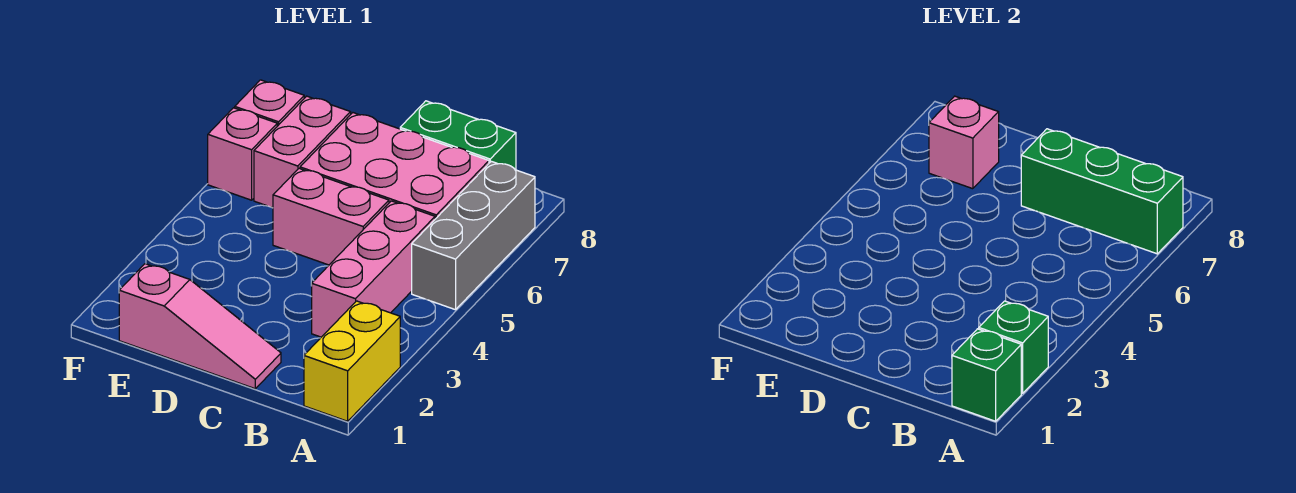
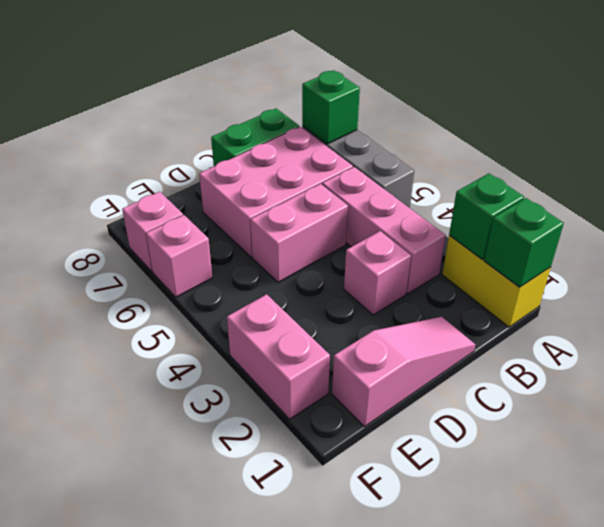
green 1x3 brick [1021,129,1183,254] -> green 1x1 brick [302,70,360,144]
pink 1x2 brick [254,96,351,208] -> pink 1x2 brick moved to [227,294,330,419]
pink 1x1 brick [929,96,999,189] -> pink 1x1 brick moved to [344,231,411,315]

